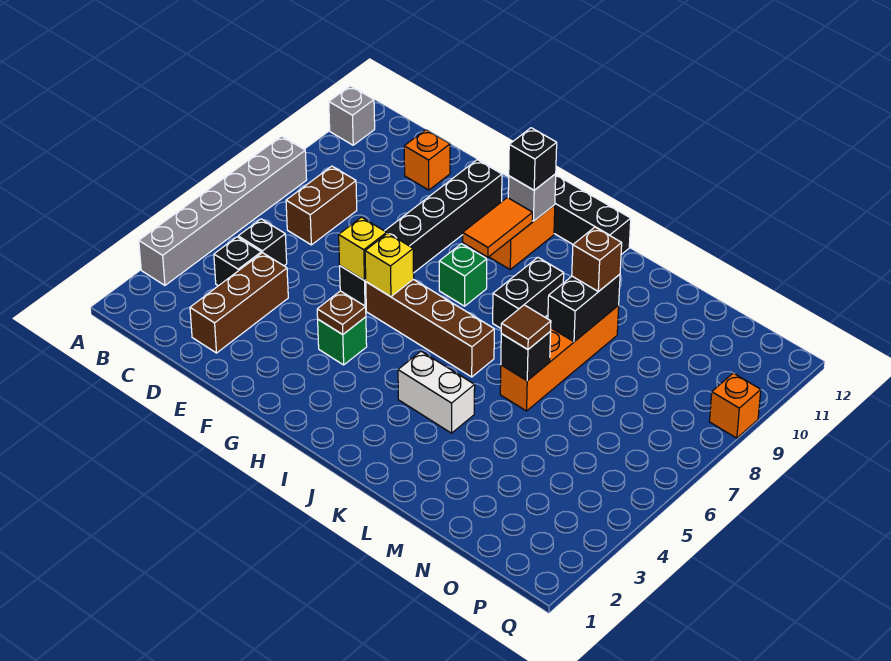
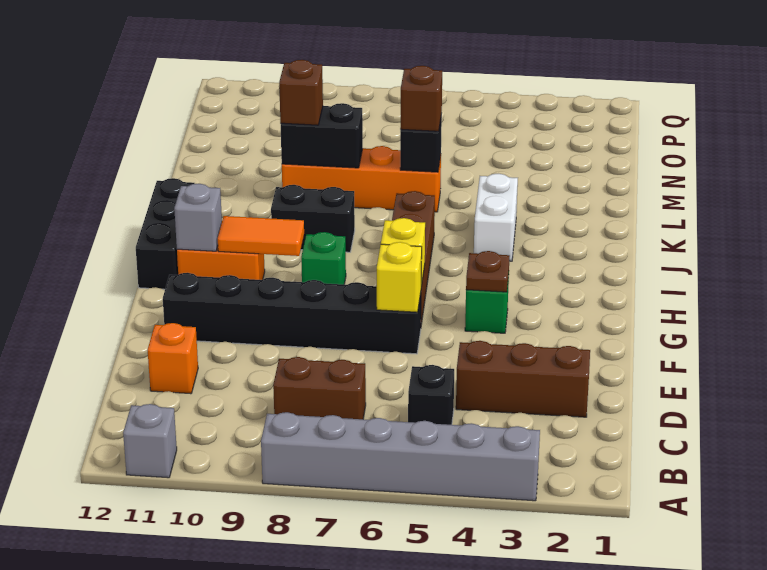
black 1x1 brick [214,237,261,286] -> none
black 1x1 brick [509,128,557,190] -> none
brown 1x1 tile [501,305,551,349] -> brown 1x1 brick [400,66,442,131]
orange 1x1 brick [709,373,761,438] -> none

